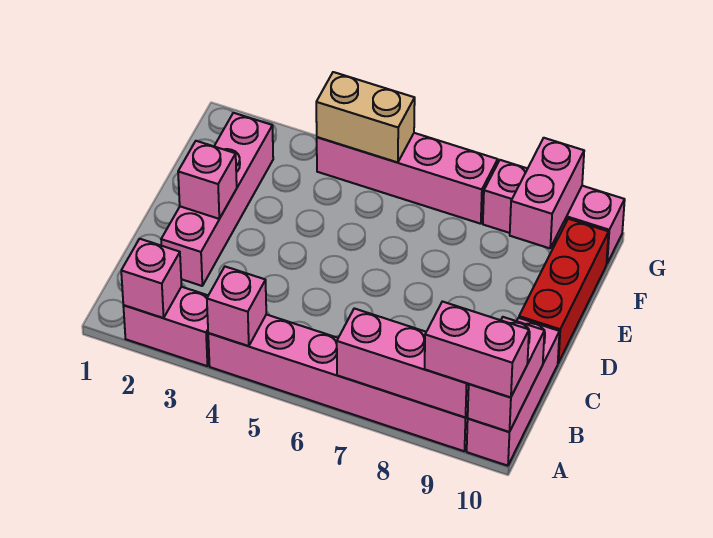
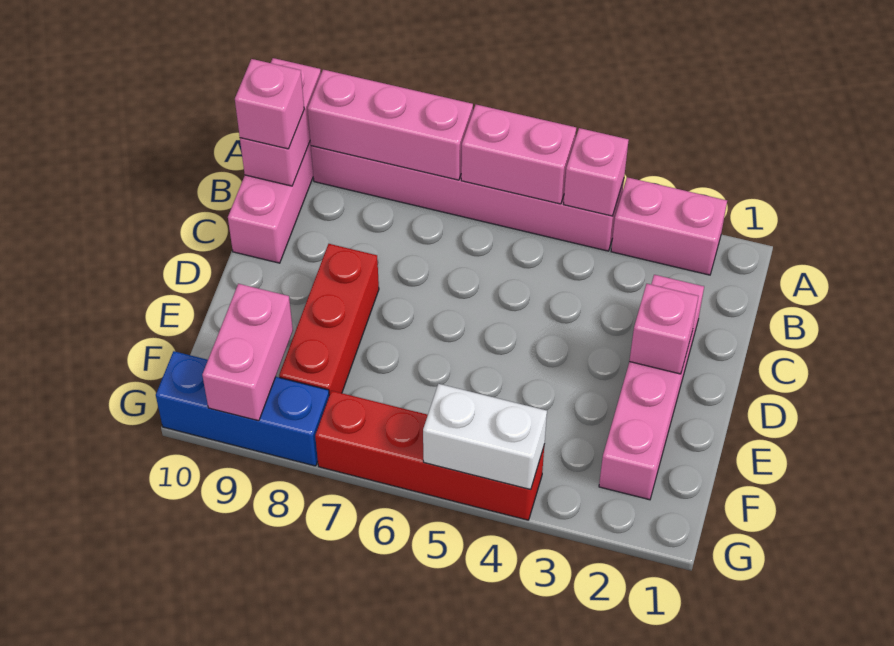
pink 1x1 brick [121,239,182,318] -> pink 1x1 brick moved to [235,59,304,149]
pink 1x2 brick [425,301,529,398] -> pink 1x2 brick moved to [461,105,576,204]
red 1x3 brick [519,219,609,363] -> red 1x3 brick moved to [279,244,379,395]
pink 1x4 brick [317,133,498,224] -> red 1x4 brick [315,391,544,520]
tan 1x2 brick [316,72,415,163] -> white 1x2 brick [423,384,547,490]
pink 1x3 brick [483,160,625,263] -> blue 1x3 brick [156,351,329,466]

